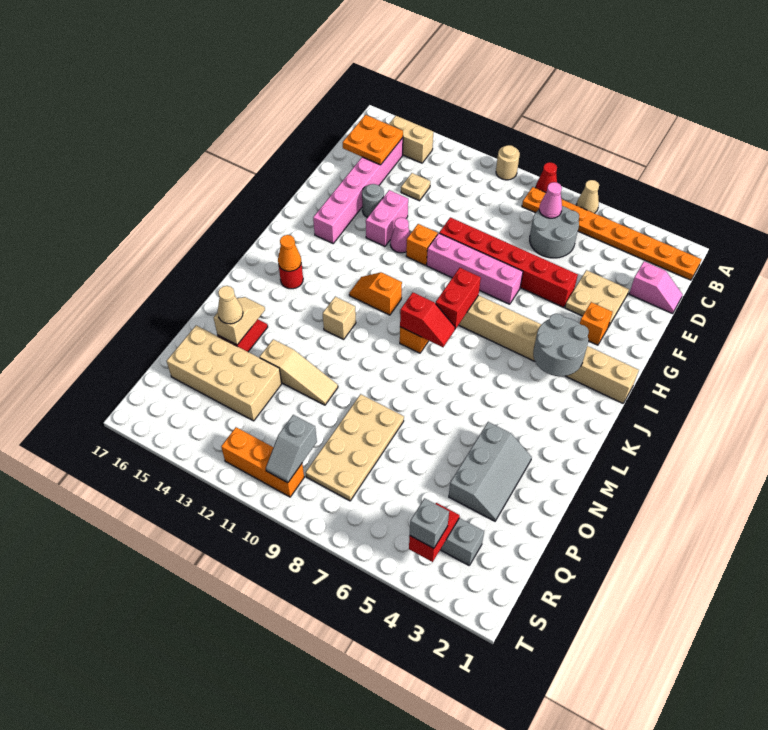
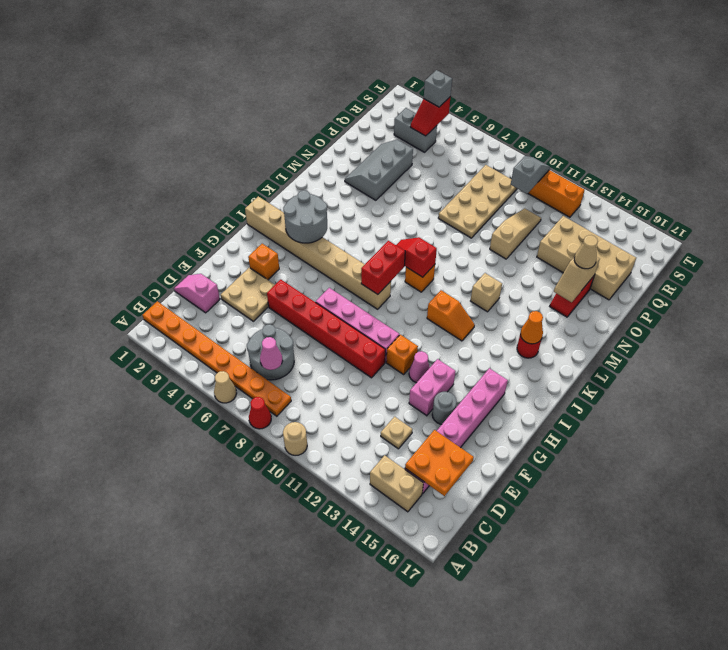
tan 1x3 slope [260,339,338,405] -> tan 1x3 slope turned to [490,208,541,259]

